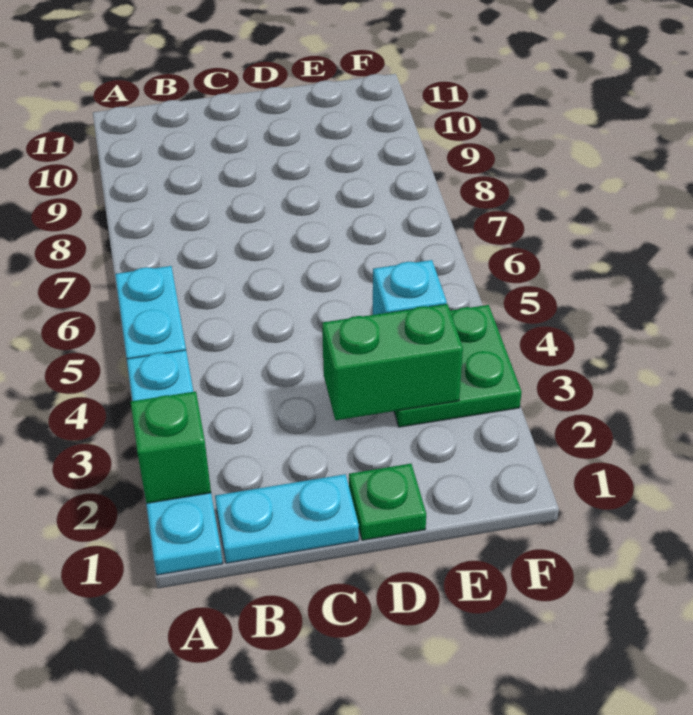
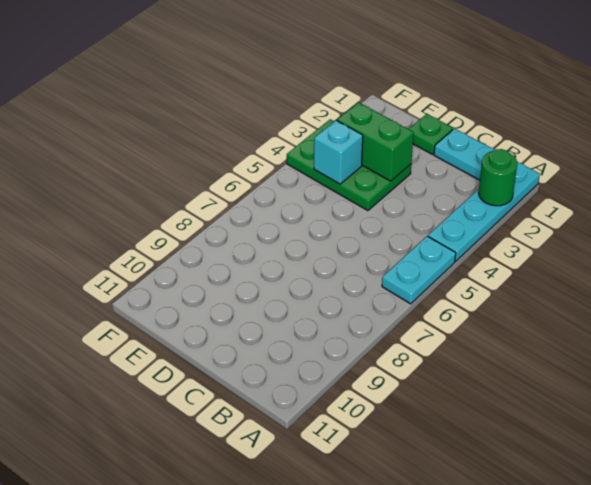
green 1x1 brick [131,391,211,503] -> green 1x1 round brick [478,149,517,206]
green 2x2 plate [394,305,522,427] -> green 2x3 plate [287,119,411,211]

